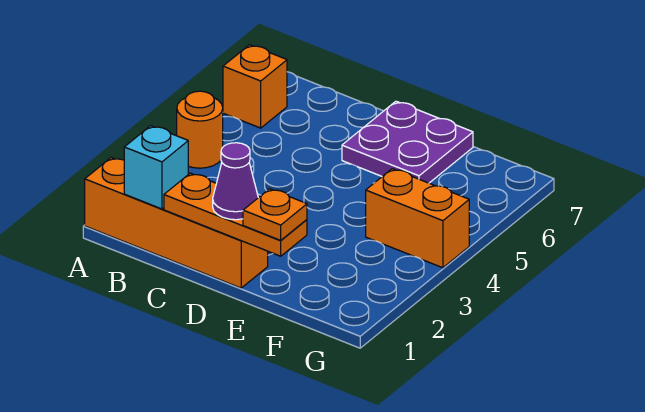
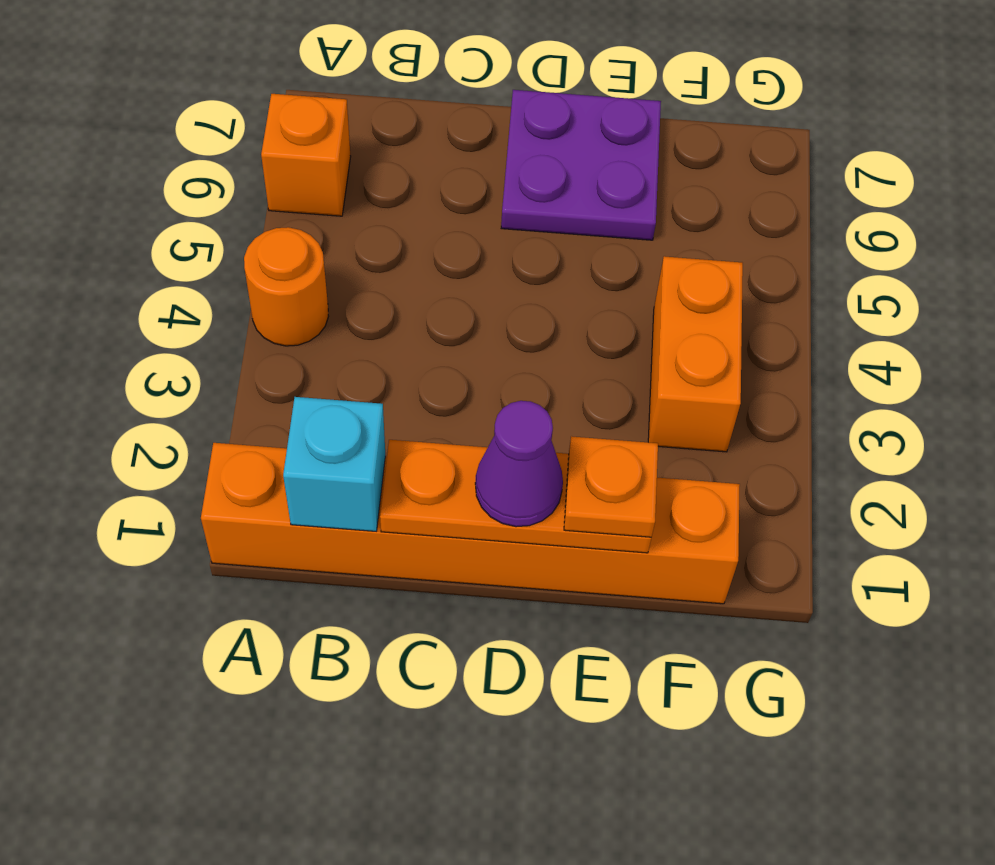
orange 1x4 brick [85,158,268,288] -> orange 1x6 brick [201,443,740,604]
orange 1x2 brick [366,169,469,268] -> orange 1x2 brick turned to [648,256,743,452]

